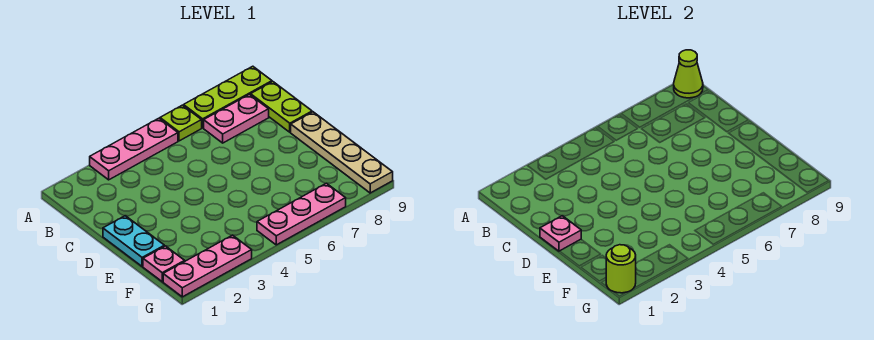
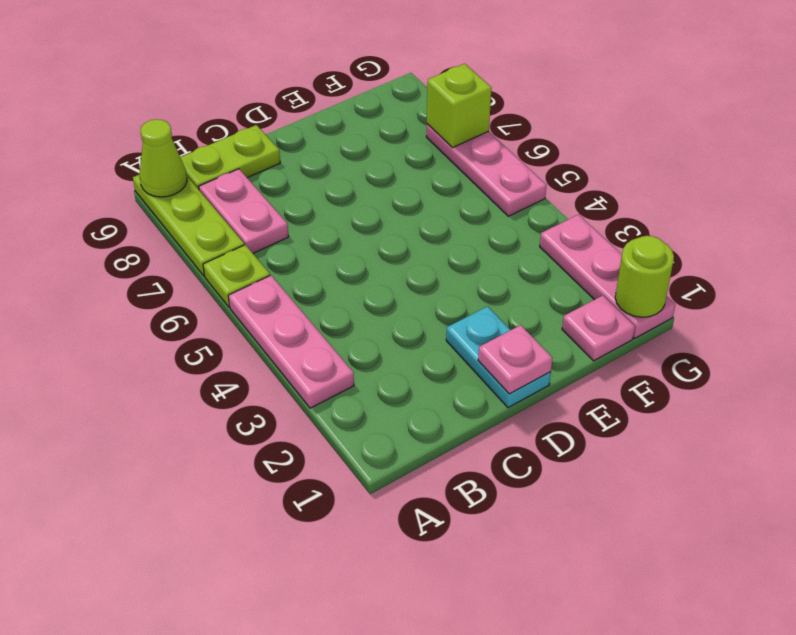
cyan 1x2 plate [103,216,164,267] -> cyan 1x2 plate turned to [446,306,551,408]
tan 1x4 plate [291,112,393,193] -> none
none -> lime 1x1 brick [427,64,492,148]

